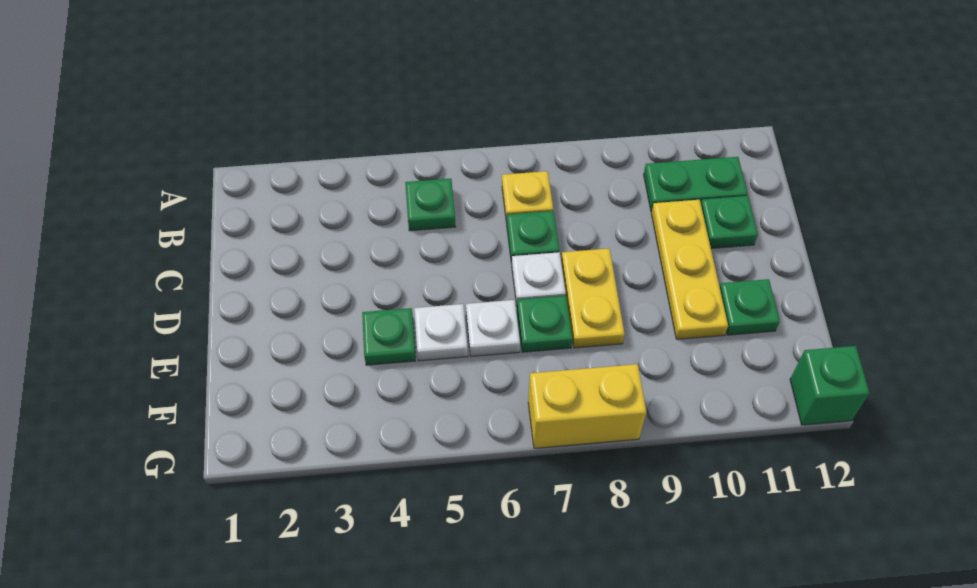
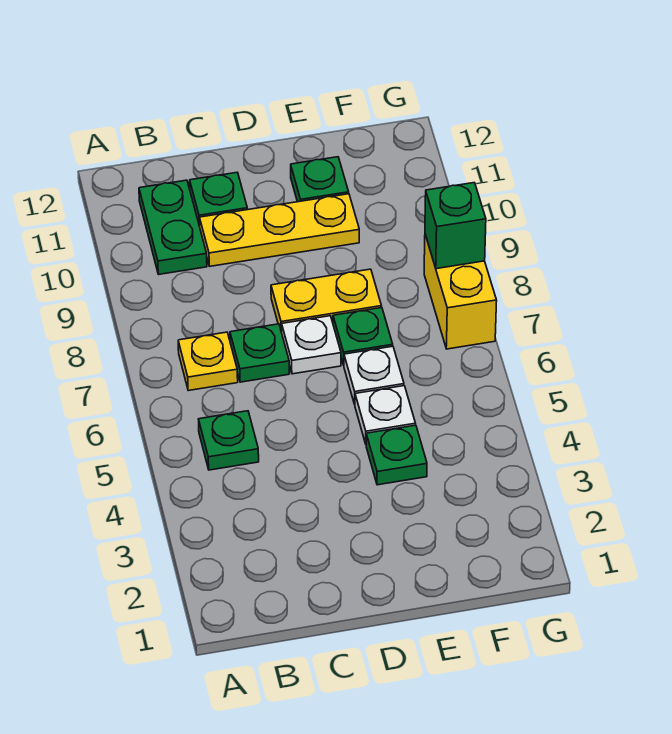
green 1x1 brick [790,346,869,425] -> green 1x1 brick moved to [425,183,486,269]

